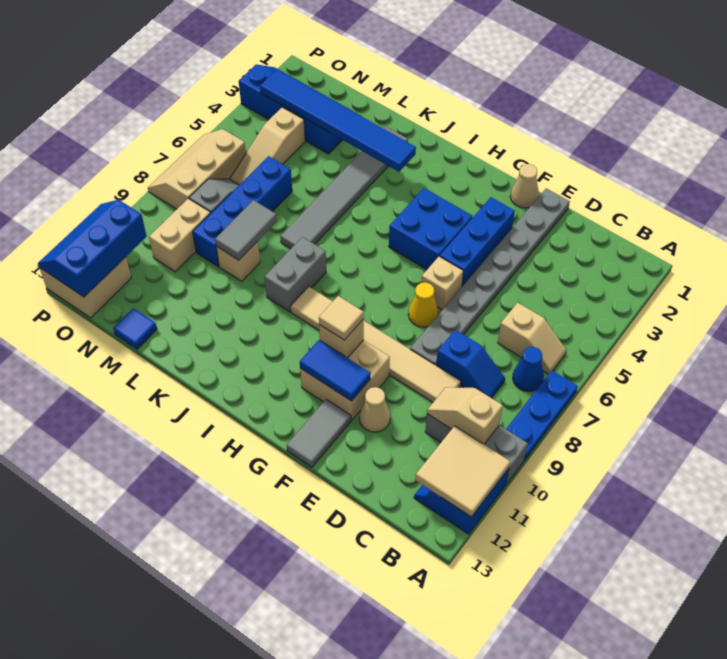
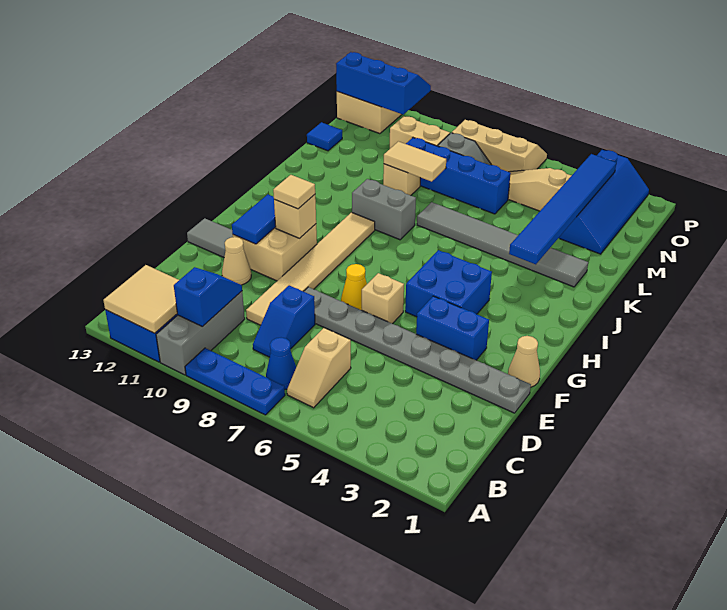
tan 1x2 slope [427,387,503,444] -> blue 1x2 slope [174,267,242,327]
blue 1x3 brick [440,197,515,286] -> blue 1x2 brick [416,296,489,360]
grey 1x2 tile [215,200,277,260] -> tan 1x2 tile [384,141,446,182]

